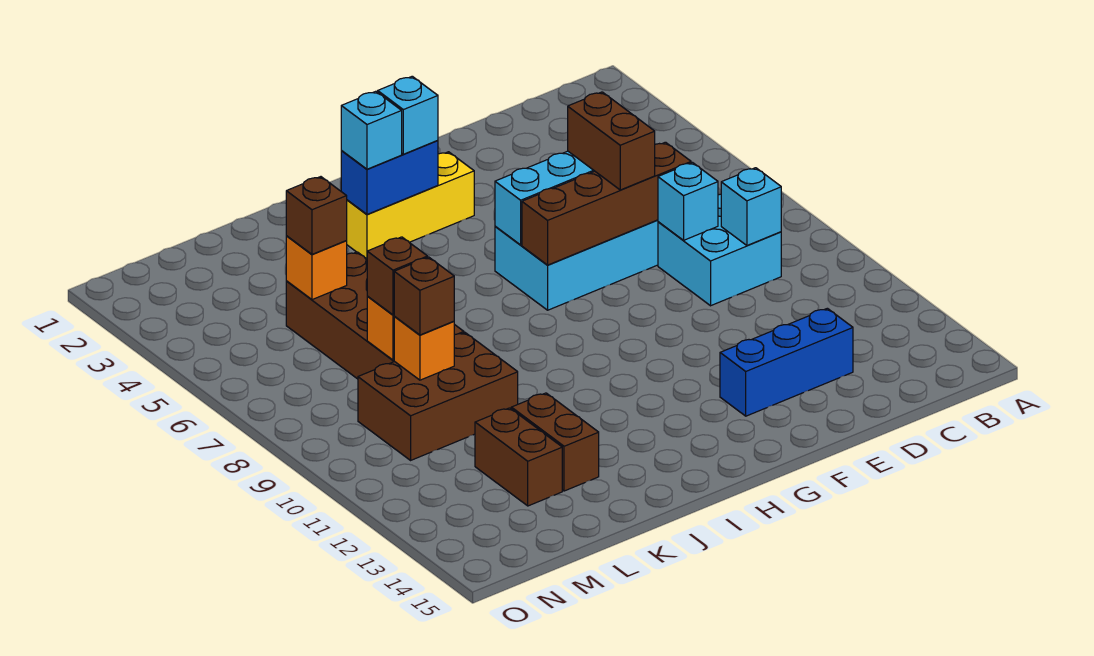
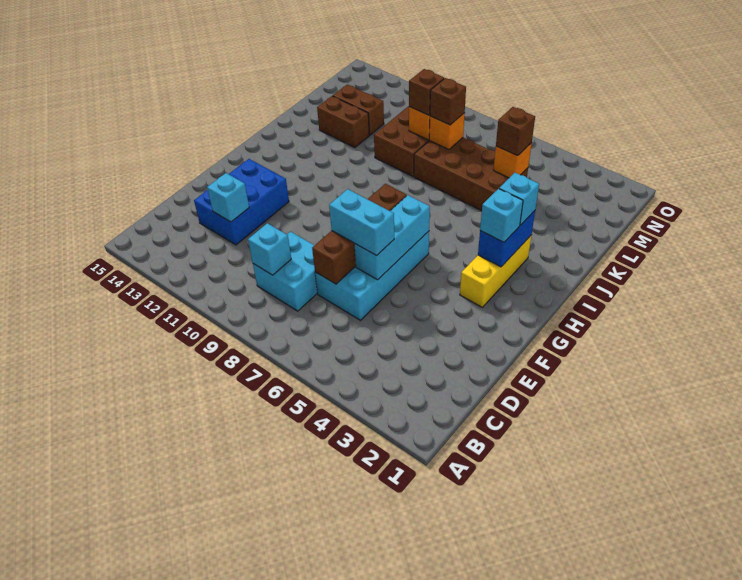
cyan 1x1 brick [658,162,718,240] -> cyan 1x1 brick moved to [207,173,249,222]
blue 1x3 brick [720,308,853,416] -> blue 2x3 brick [194,159,289,245]
brown 1x2 brick [568,92,655,190] -> cyan 1x2 brick [329,189,394,255]

